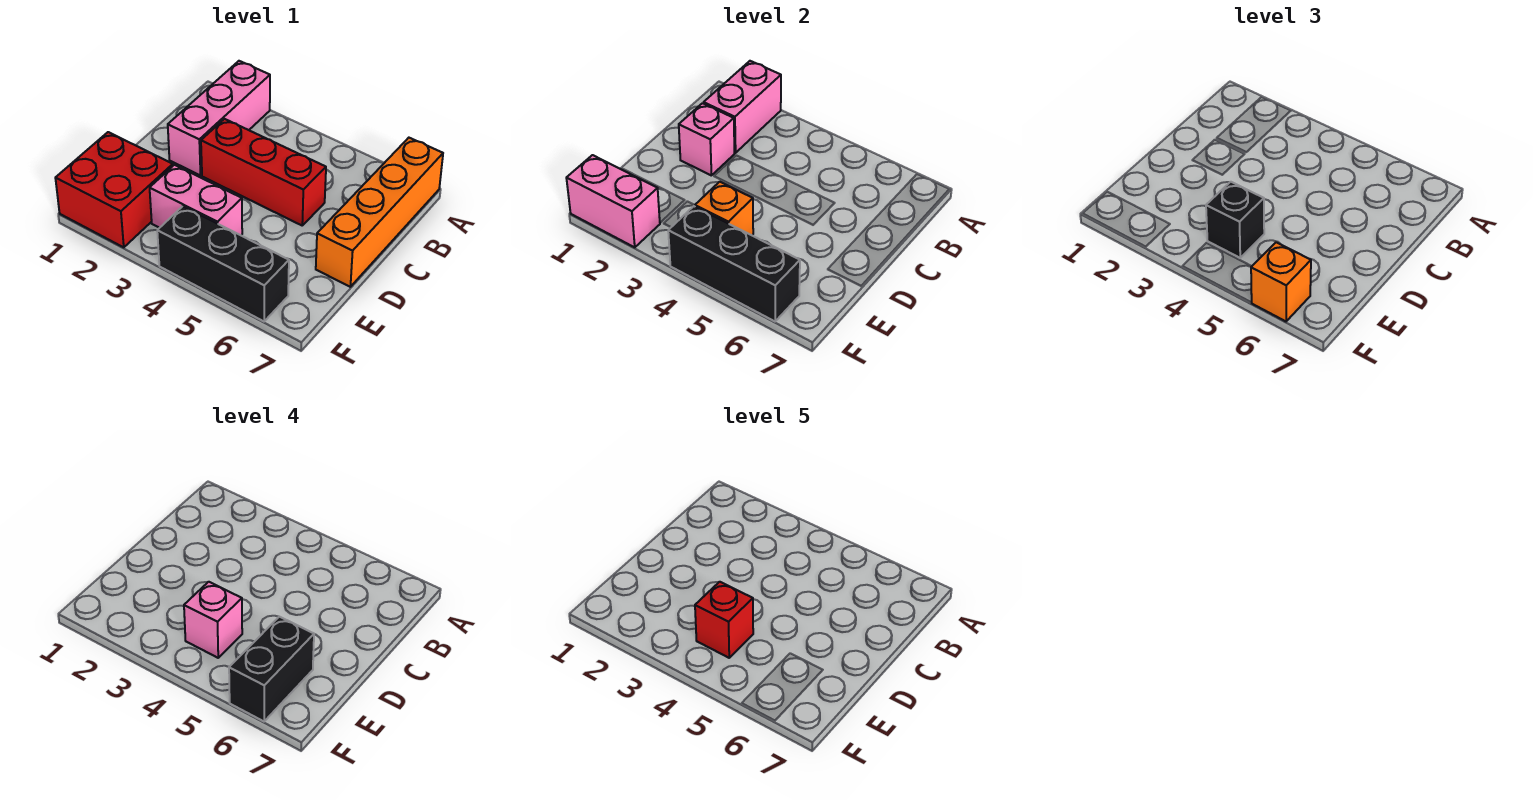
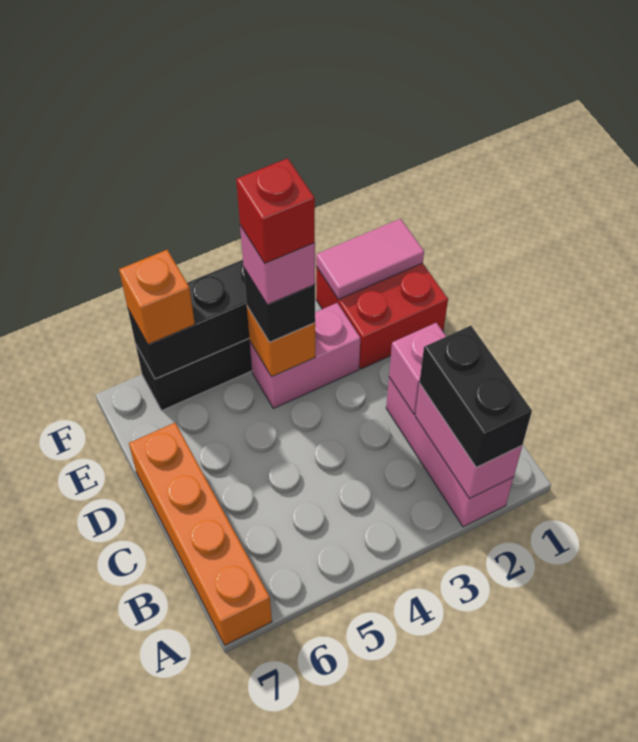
red 1x3 brick [201,119,326,225] -> none
black 1x2 brick [229,617,314,721] -> black 1x2 brick moved to [419,326,532,467]
pink 1x2 brick [566,155,660,247] -> pink 1x2 tile [316,219,424,299]

